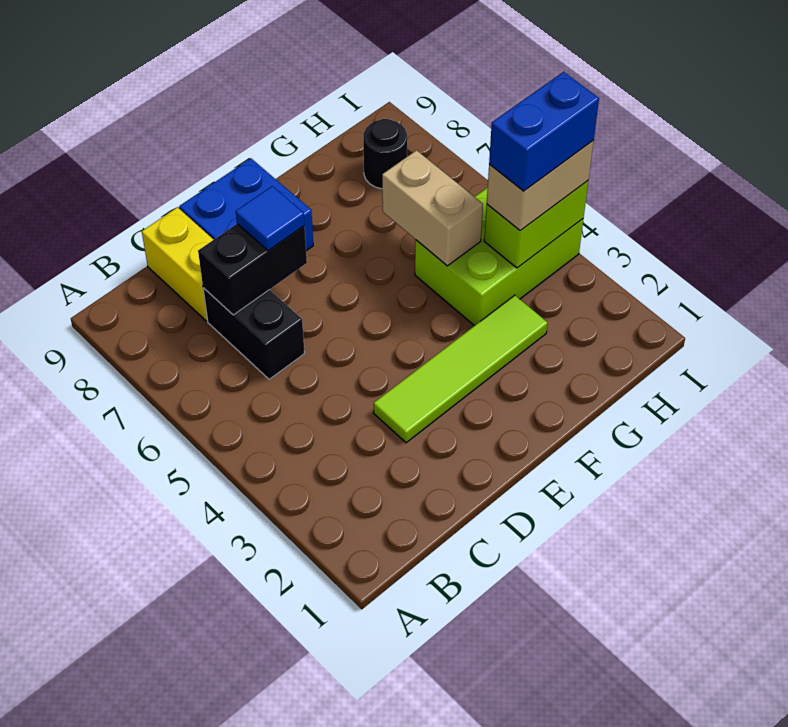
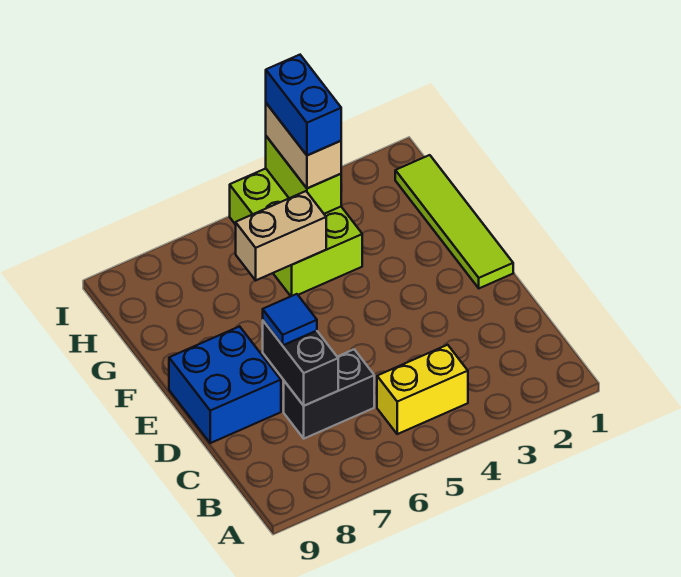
yellow 1x2 brick [142,207,214,321] -> yellow 1x2 brick moved to [377,345,468,434]
lime 1x4 tile [374,295,548,443] -> lime 1x4 tile moved to [395,155,513,288]
black 1x1 round brick [363,119,407,189] -> none

